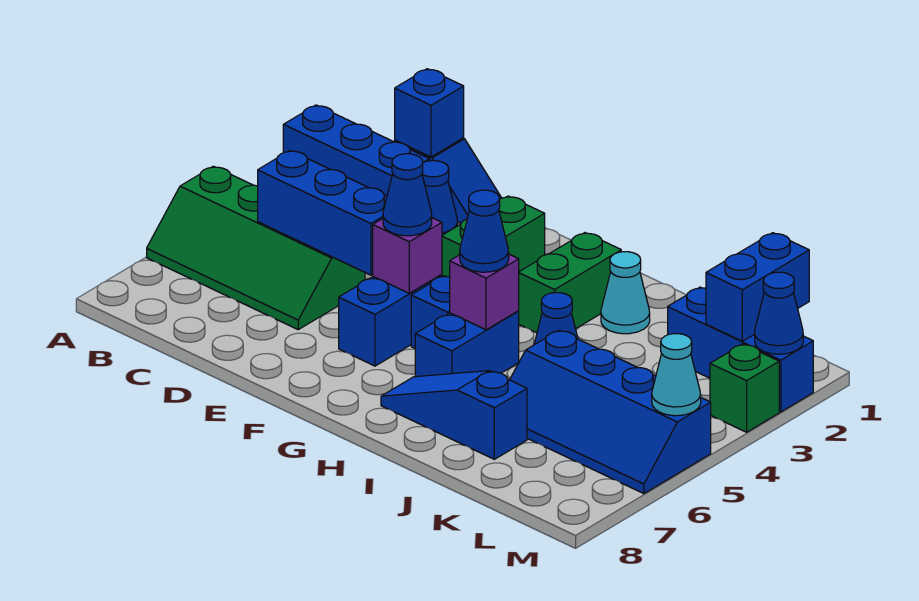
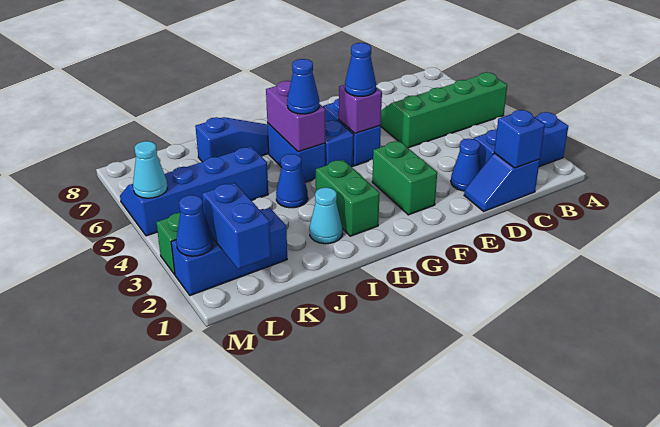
blue 1x3 brick [258,151,387,275] -> none
purple 1x1 brick [450,254,519,330] -> purple 1x2 brick [266,81,325,152]

